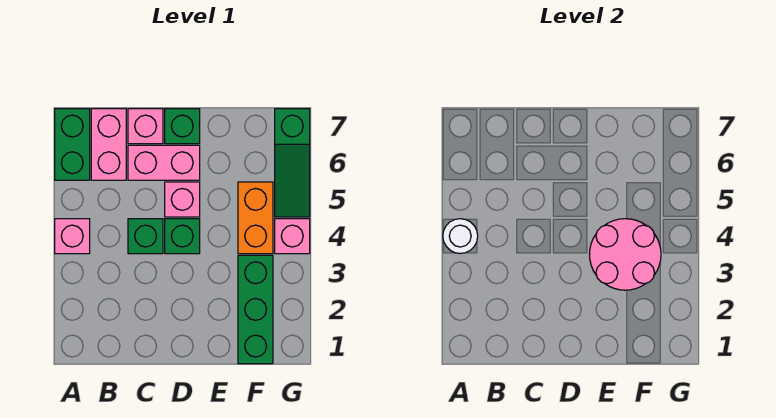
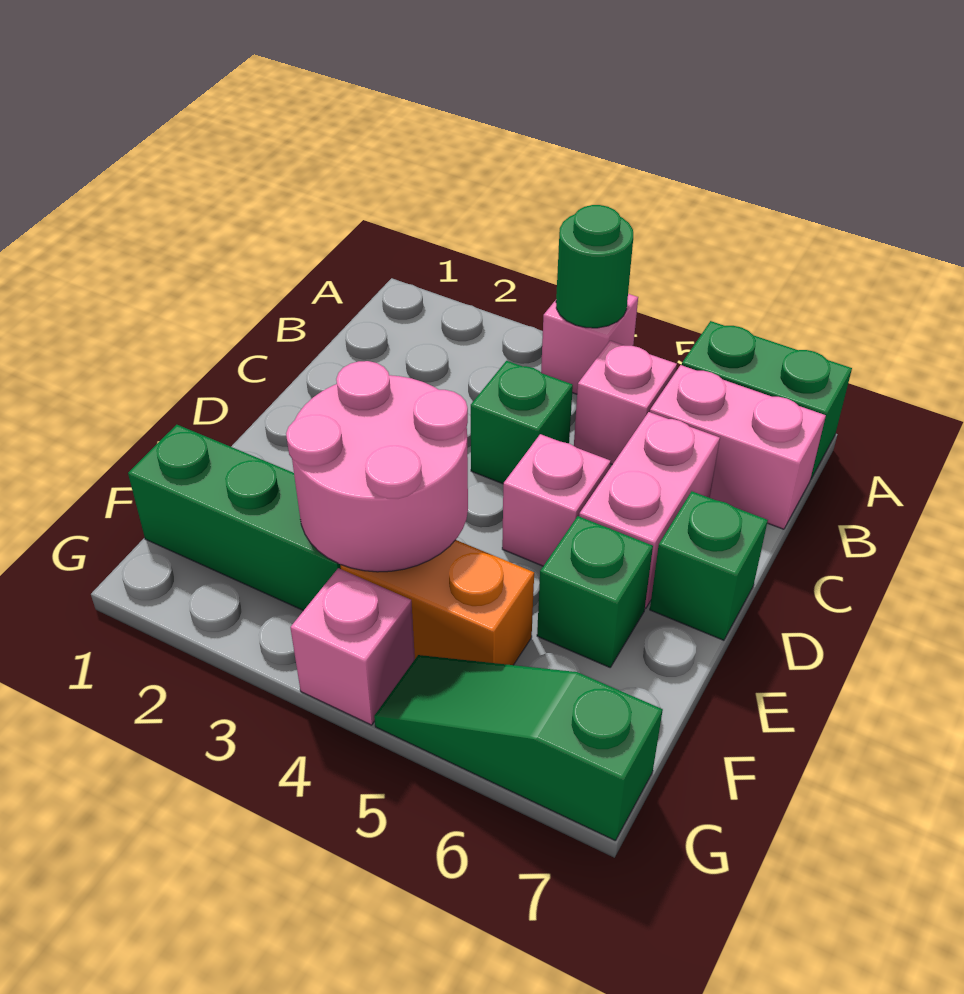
white 1x1 round brick [443,219,478,254] -> green 1x1 round brick [556,205,633,328]
pink 1x1 brick [128,109,163,144] -> pink 1x1 brick moved to [574,341,677,465]
green 1x1 brick [165,219,200,254] -> green 1x1 brick moved to [537,516,653,667]

